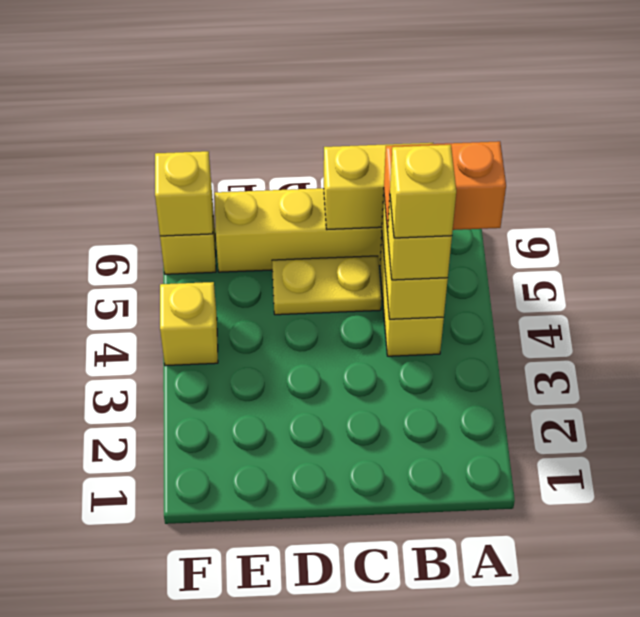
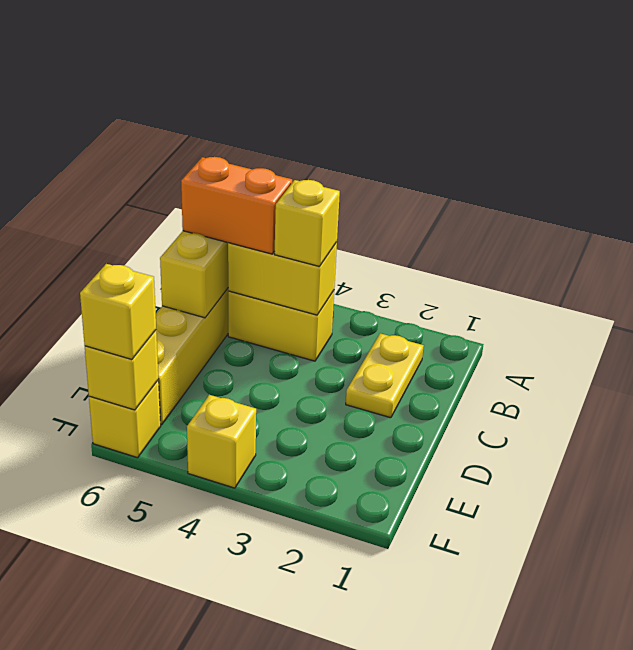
orange 1x2 brick [384,141,506,232] -> orange 1x2 brick turned to [181,157,292,254]
yellow 1x1 brick [390,145,456,238] -> yellow 1x1 brick moved to [80,264,156,359]
yellow 1x2 plate [272,256,382,315] -> yellow 1x2 plate moved to [346,333,424,418]

